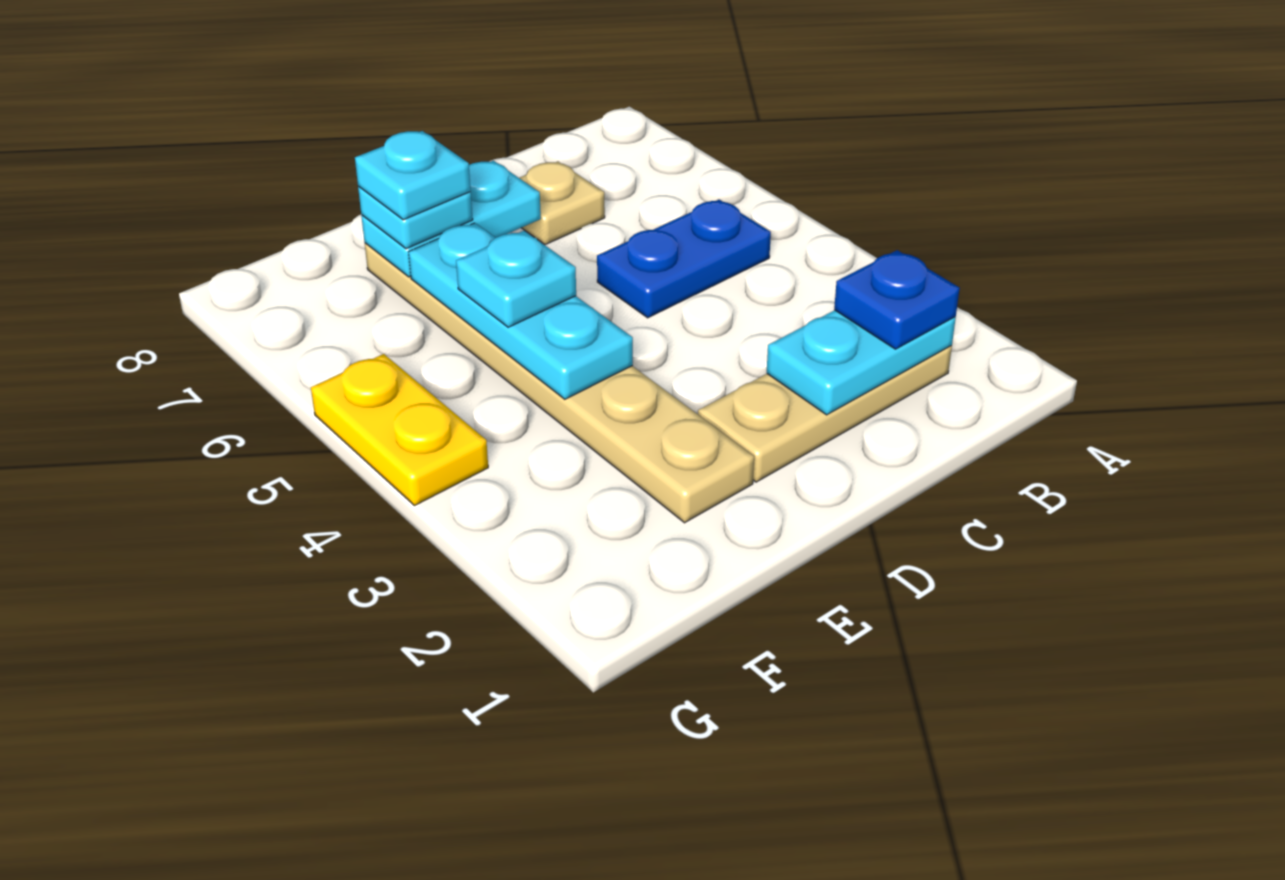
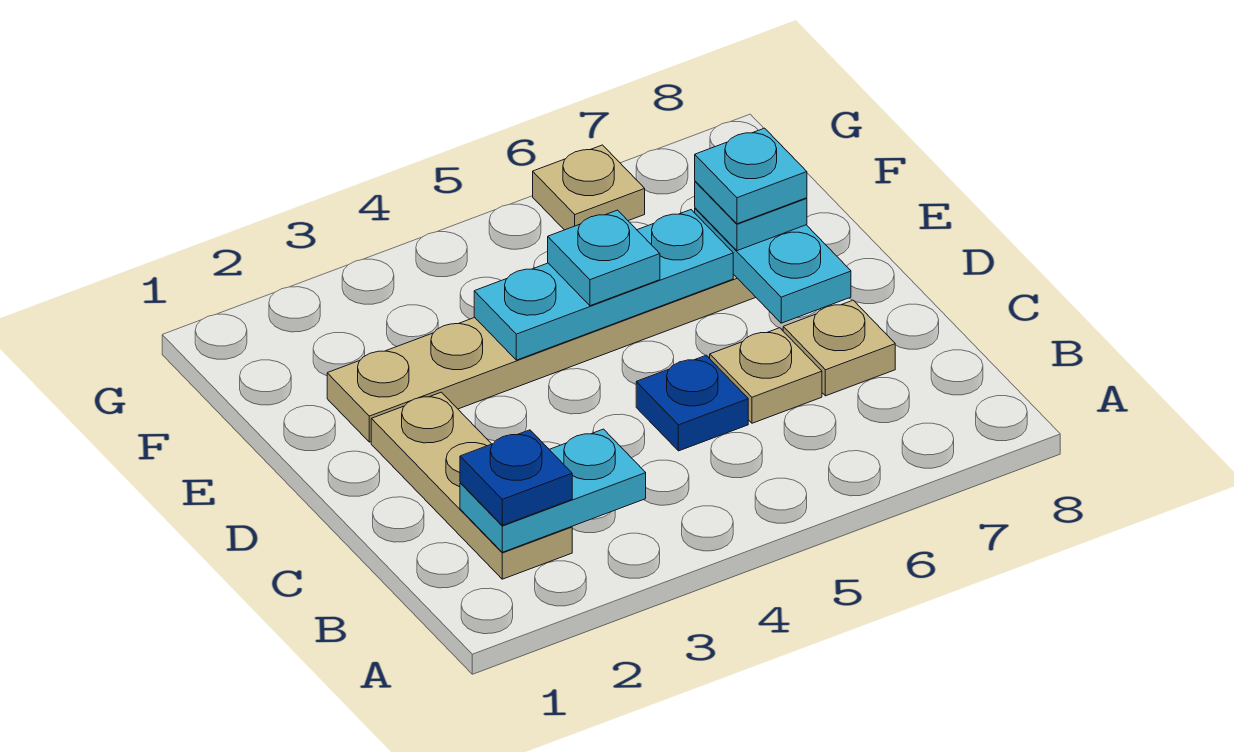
cyan 1x2 plate [767,310,956,415] -> cyan 1x2 plate turned to [460,429,646,552]
blue 1x2 plate [597,200,771,318] -> blue 1x1 plate [636,355,748,451]
none -> tan 1x1 plate [710,328,822,423]
yellow 1x2 plate [311,354,488,506] -> none
none -> tan 1x1 plate [533,145,645,230]

